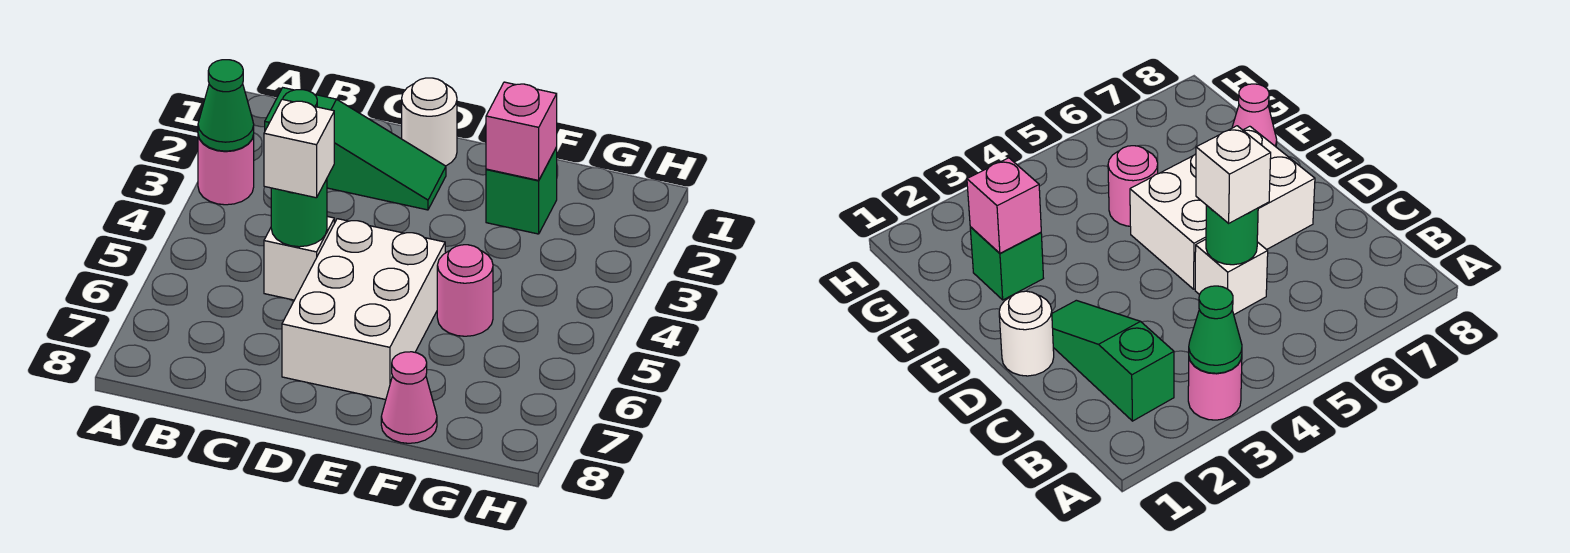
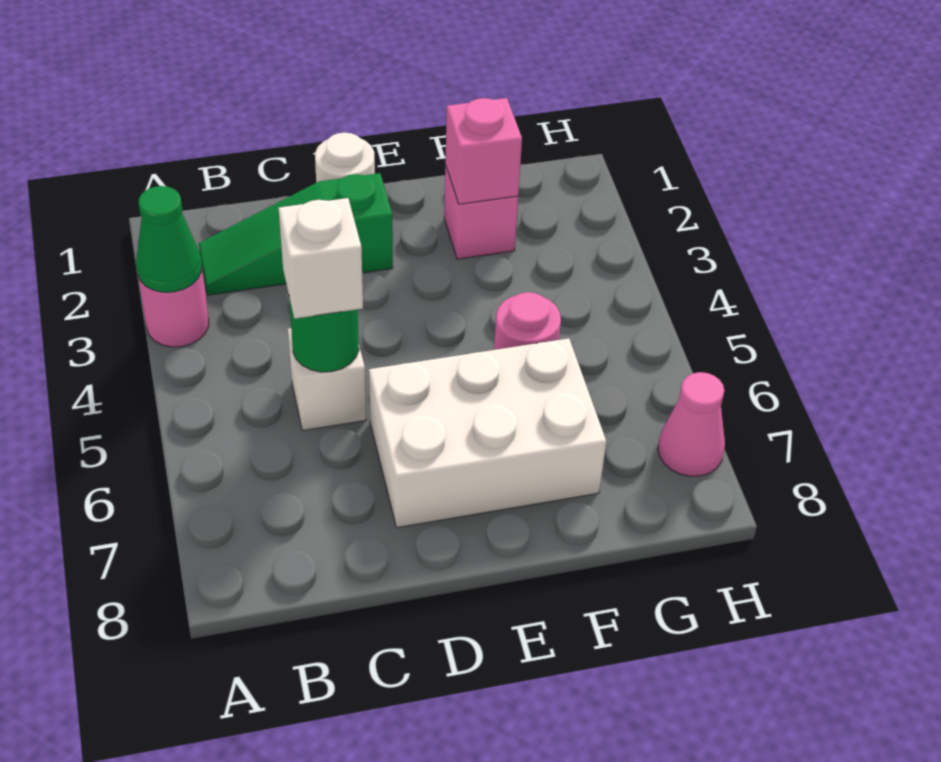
green 1x3 slope [265,88,446,210] -> green 1x3 slope turned to [199,173,393,295]
white 2x3 brick [282,219,445,400] -> white 2x3 brick turned to [369,338,606,528]
green 1x1 brick [486,148,557,234] -> pink 1x1 brick [444,165,518,259]
pink 1x1 cone [381,352,437,443] -> pink 1x1 cone moved to [658,372,725,476]

